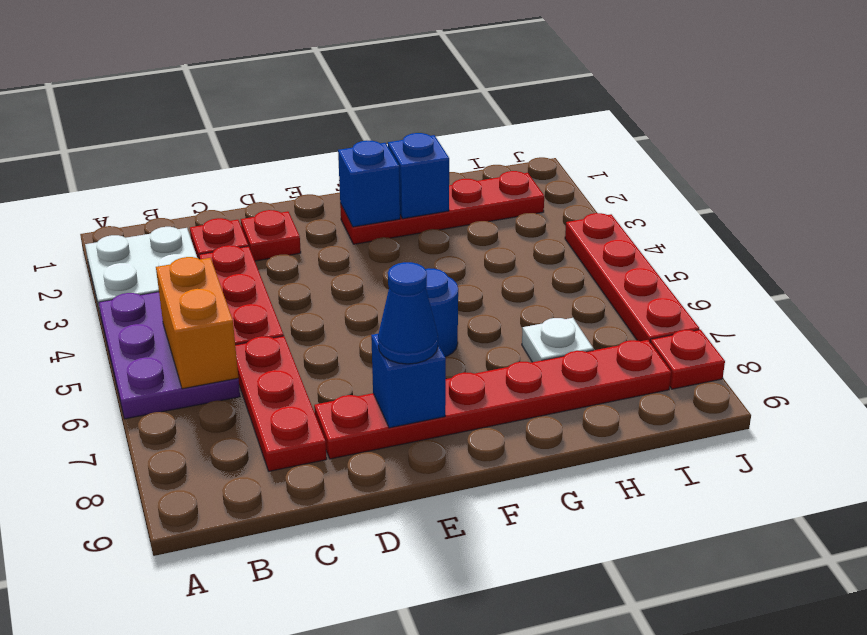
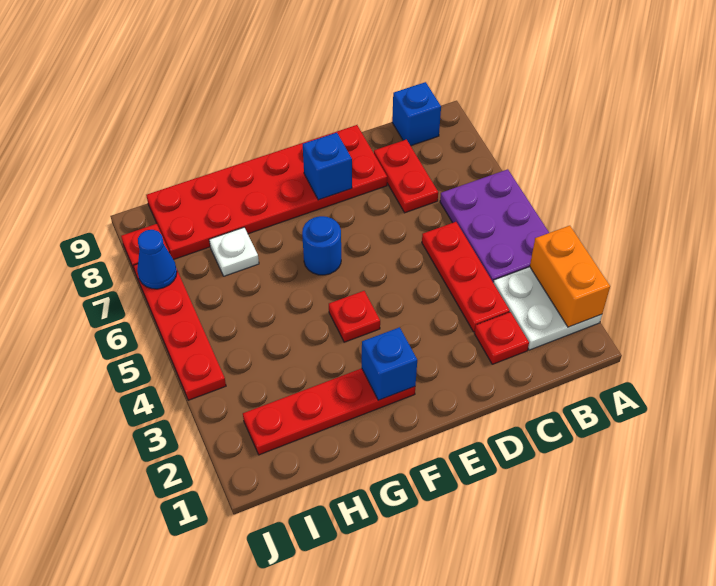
orange 1x2 brick [156,257,238,389] -> orange 1x2 brick moved to [530,226,610,327]
red 1x3 plate [235,336,327,471] -> red 1x2 plate [374,139,438,213]
red 1x1 plate [241,210,301,261] -> red 1x1 plate moved to [329,291,380,342]
red 1x6 plate [314,340,671,459] -> red 2x6 plate [146,125,387,260]
blue 1x1 cone [378,262,438,364] -> blue 1x1 cone moved to [137,230,177,289]
blue 1x1 brick [388,133,449,219] -> blue 1x1 brick moved to [392,82,441,146]

